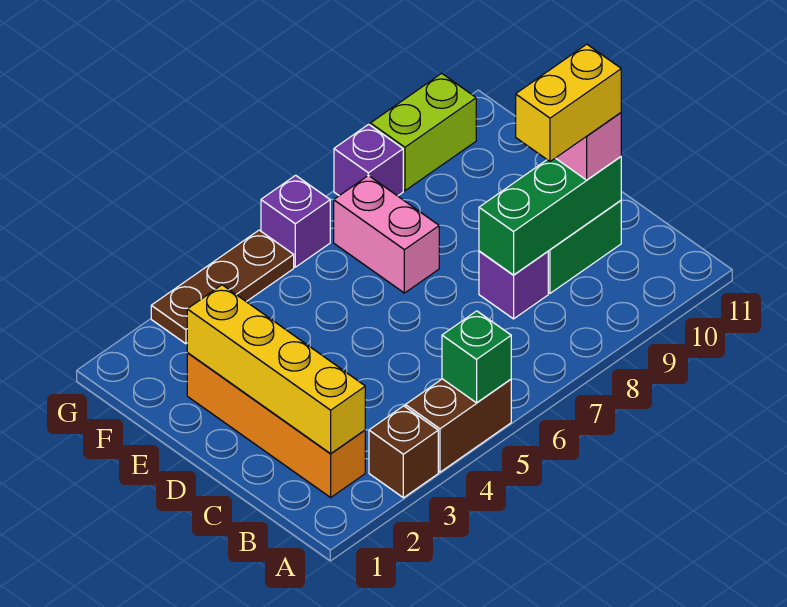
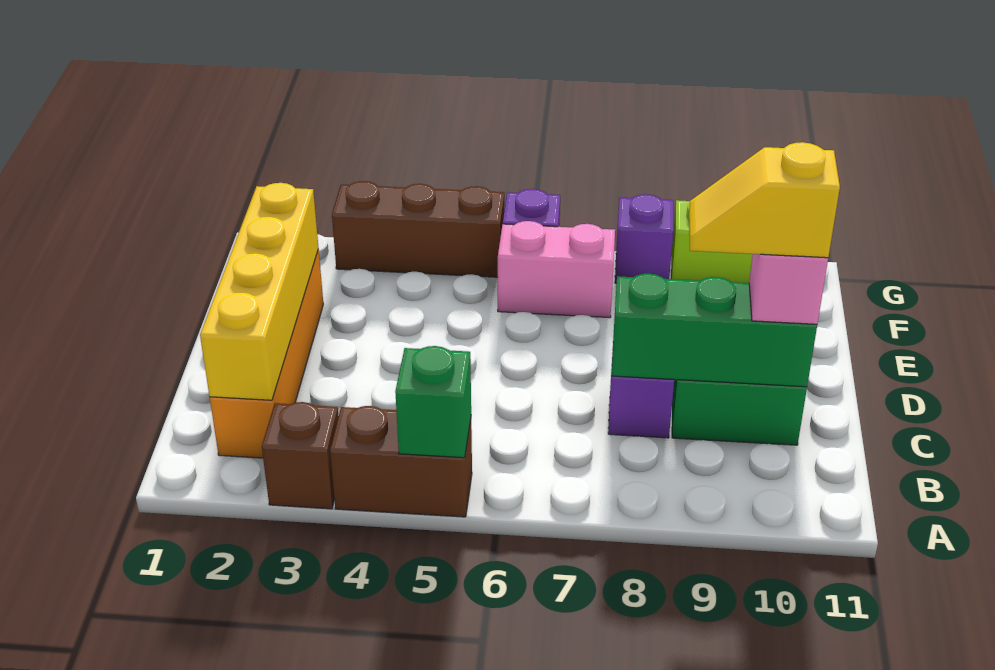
yellow 1x2 brick [516,44,621,162] -> yellow 1x2 slope [689,142,840,258]
pink 1x2 brick [334,175,439,293] -> pink 1x2 brick turned to [498,221,615,318]
brown 1x3 plate [151,230,294,344] -> brown 1x3 brick [332,181,504,277]

